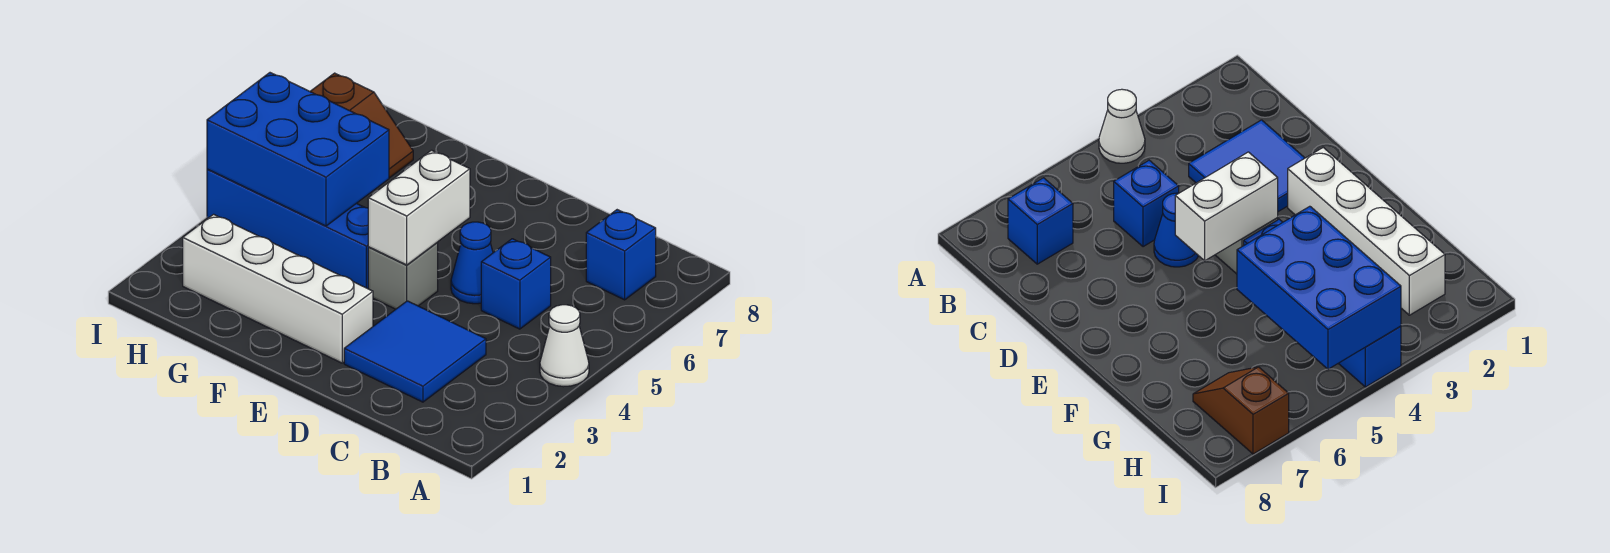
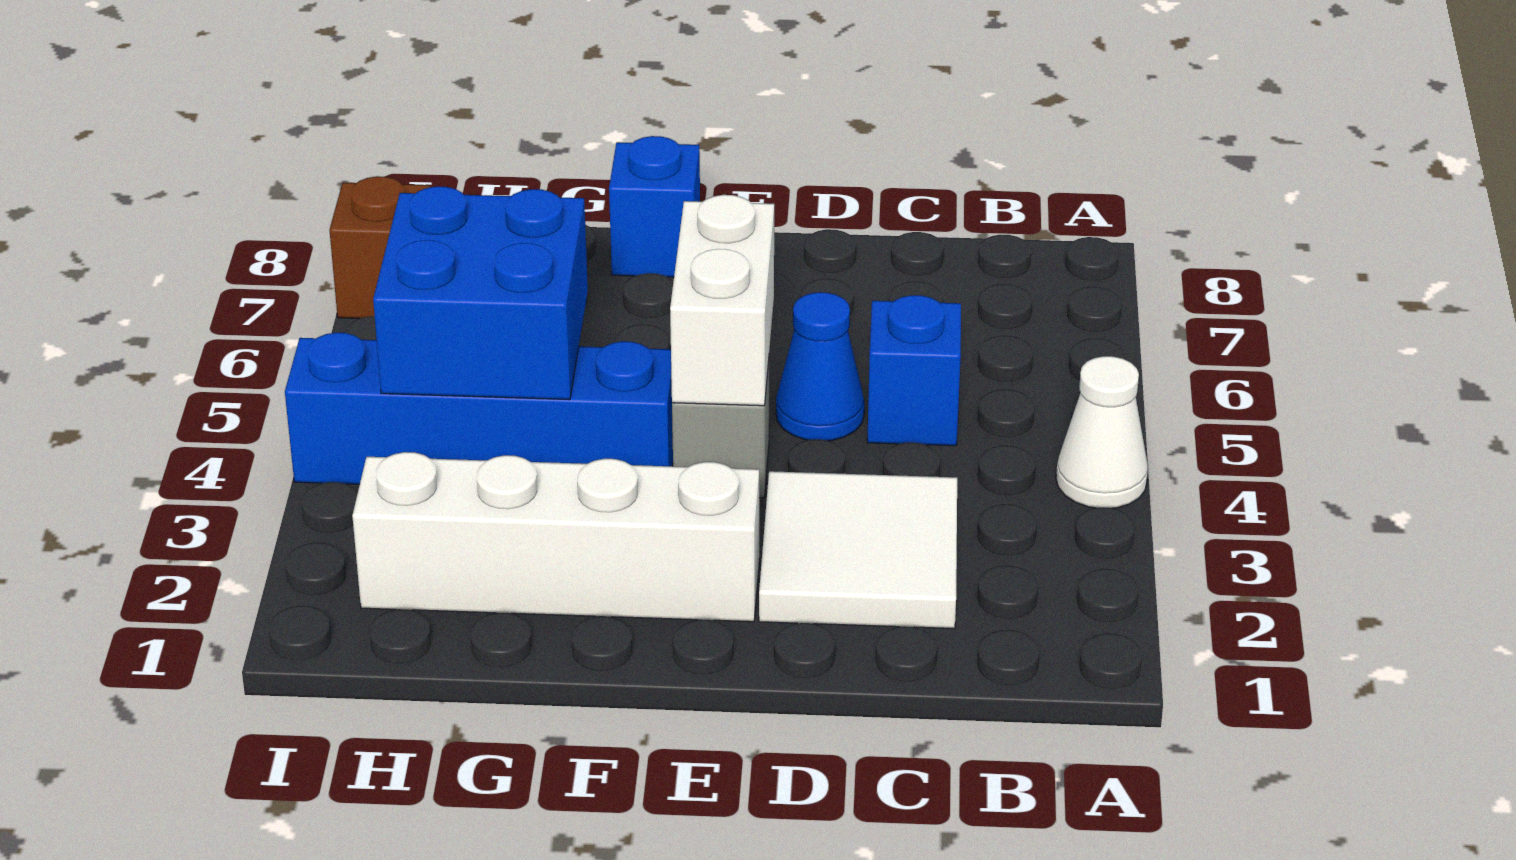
blue 1x1 brick [586,210,656,300] -> blue 1x1 brick moved to [609,136,700,277]
blue 2x2 tile [344,301,486,402] -> white 2x2 tile [759,471,957,629]
blue 2x3 brick [207,73,389,226] -> blue 2x2 brick [373,186,588,400]

